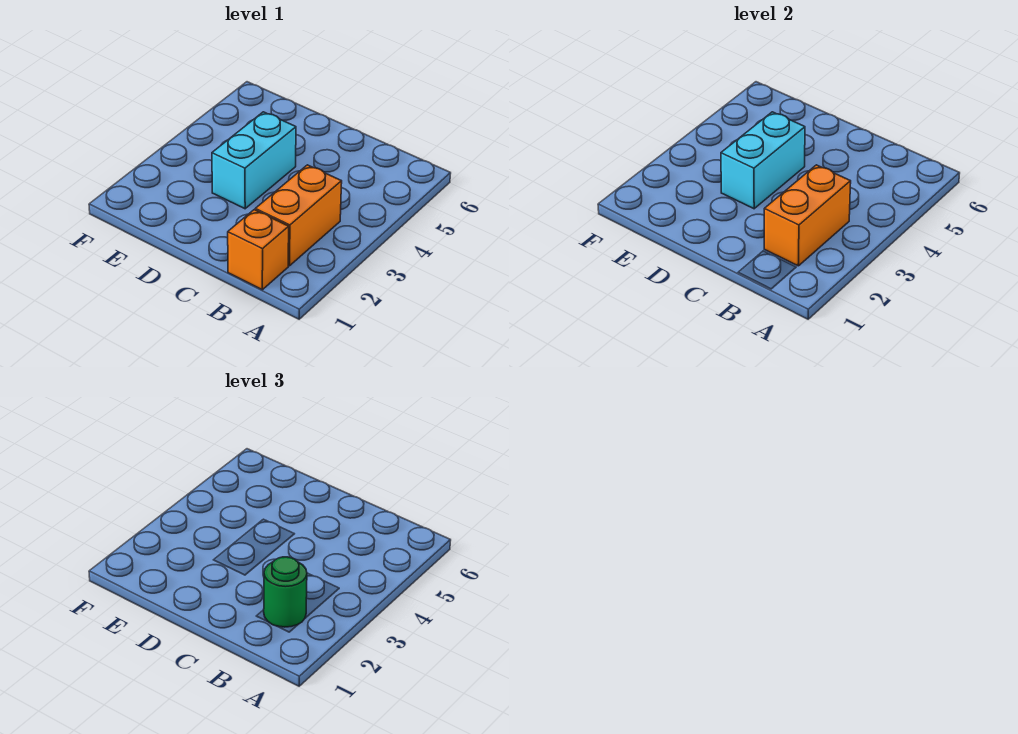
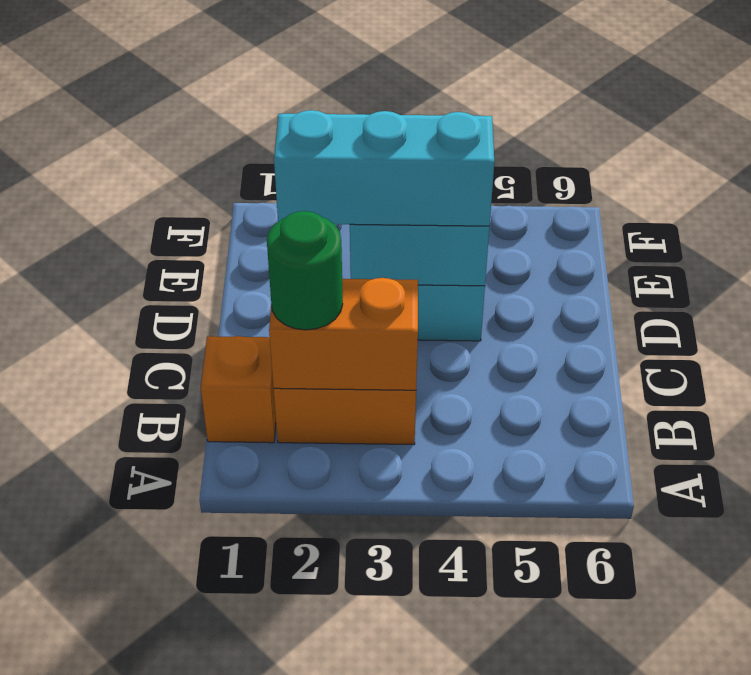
none -> cyan 1x3 brick [274,110,494,226]

